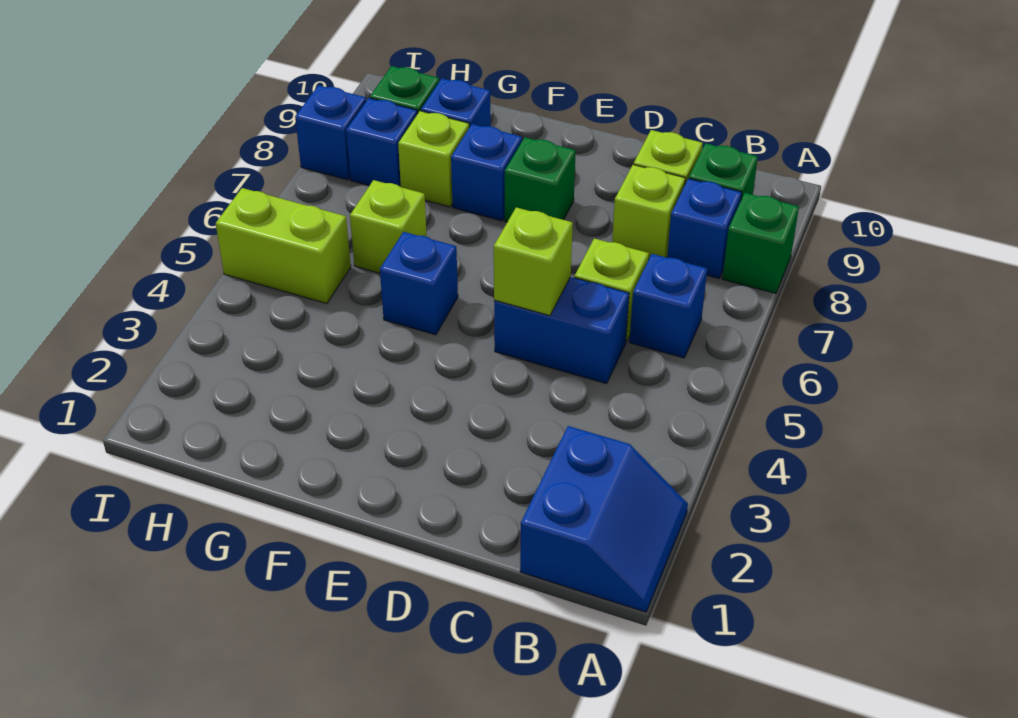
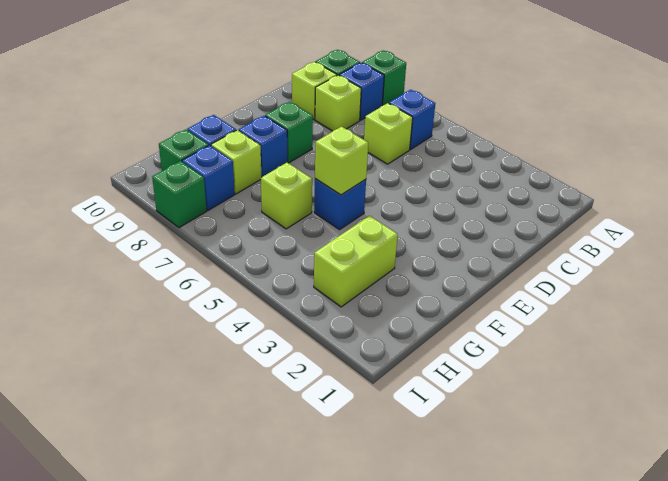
blue 2x2 slope [520,426,688,612] -> none
blue 1x2 brick [494,277,629,384] -> none
lime 1x1 brick [494,207,573,316] -> lime 1x1 brick moved to [315,127,368,195]
lime 1x2 brick [216,188,351,304] -> lime 1x2 brick moved to [314,216,398,307]
blue 1x1 brick [295,85,366,180] -> green 1x1 brick [152,161,207,228]

